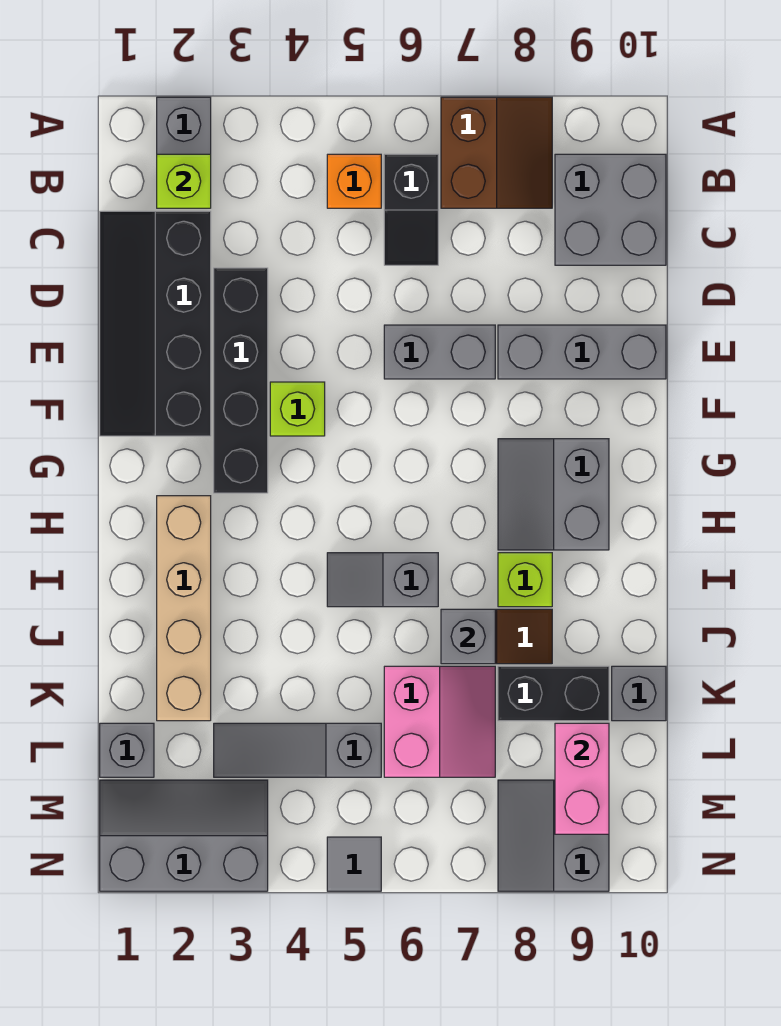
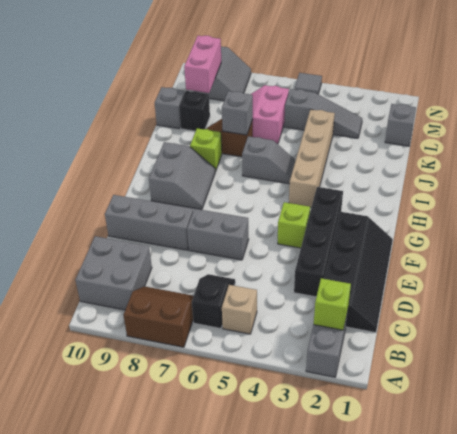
brown 2x2 slope [441,97,552,208] -> brown 2x2 slope turned to [123,286,194,347]
orange 1x1 brick [327,154,381,208] -> tan 1x1 brick [222,285,257,334]
tan 1x4 brick [157,496,211,721] -> tan 1x4 brick moved to [289,109,335,207]
black 1x2 brick [498,666,609,721] -> black 1x1 brick [179,91,210,131]
grey 2x3 slope [100,780,268,891] -> none

